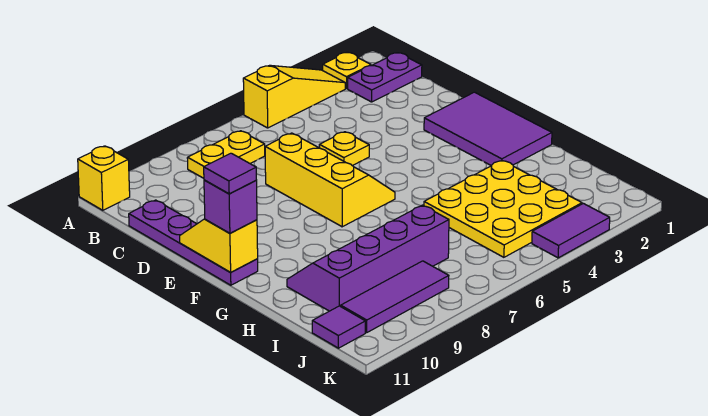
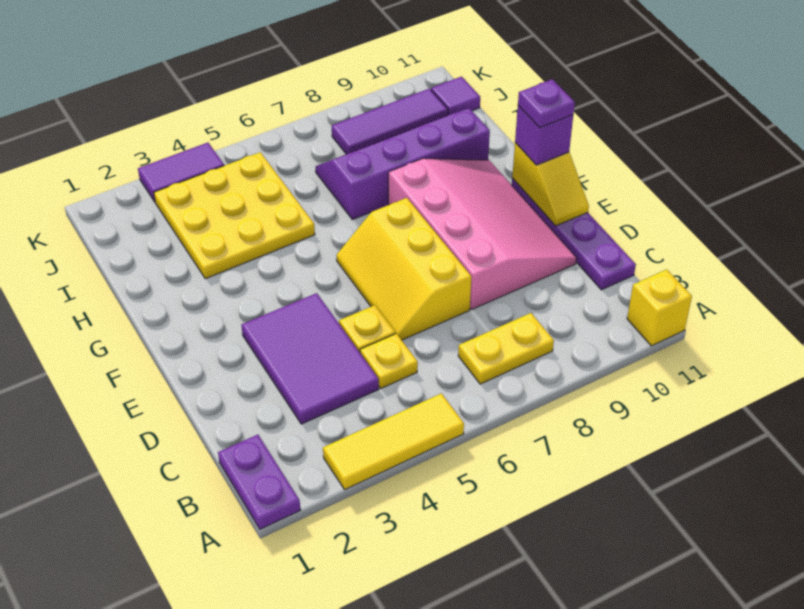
yellow 1x1 plate [323,52,371,89] -> yellow 1x1 plate moved to [360,334,418,388]
yellow 1x3 slope [243,65,345,128] -> yellow 1x3 tile [323,393,464,489]
purple 1x2 plate [348,53,422,102] -> purple 1x2 plate turned to [218,435,300,529]
none -> pink 3x4 slope [388,158,577,310]
purple 2x3 tile [424,92,552,166] -> purple 2x3 tile moved to [241,293,379,424]
purple 1x1 tile [204,153,256,194] -> purple 1x1 plate [518,79,575,128]
purple 2x4 slope [287,205,449,311] -> purple 2x4 slope turned to [316,108,490,220]

